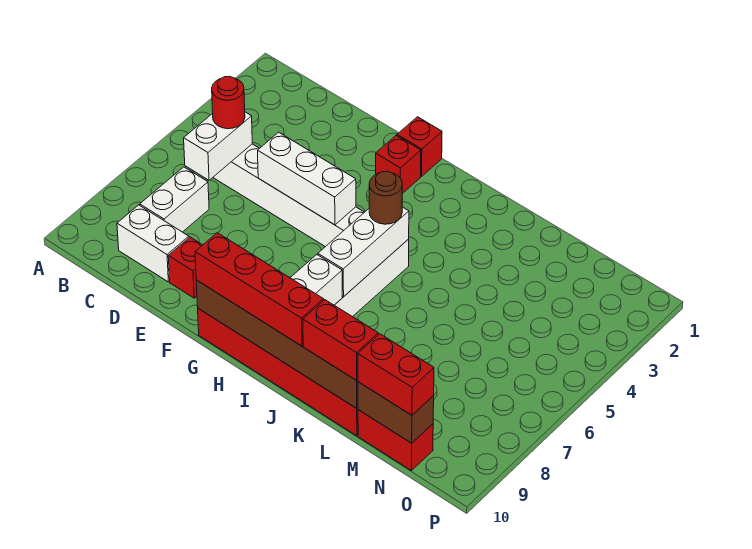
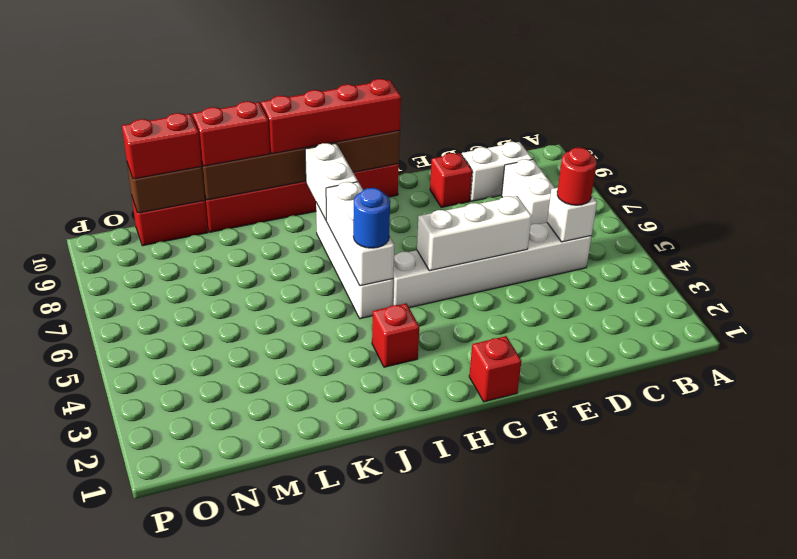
white 1x2 brick [184,112,252,180] -> white 1x1 brick [547,188,597,242]
red 1x1 brick [376,136,421,194] -> red 1x1 brick moved to [372,303,419,367]
brown 1x1 round brick [369,171,402,224] -> blue 1x1 round brick [353,188,390,248]

